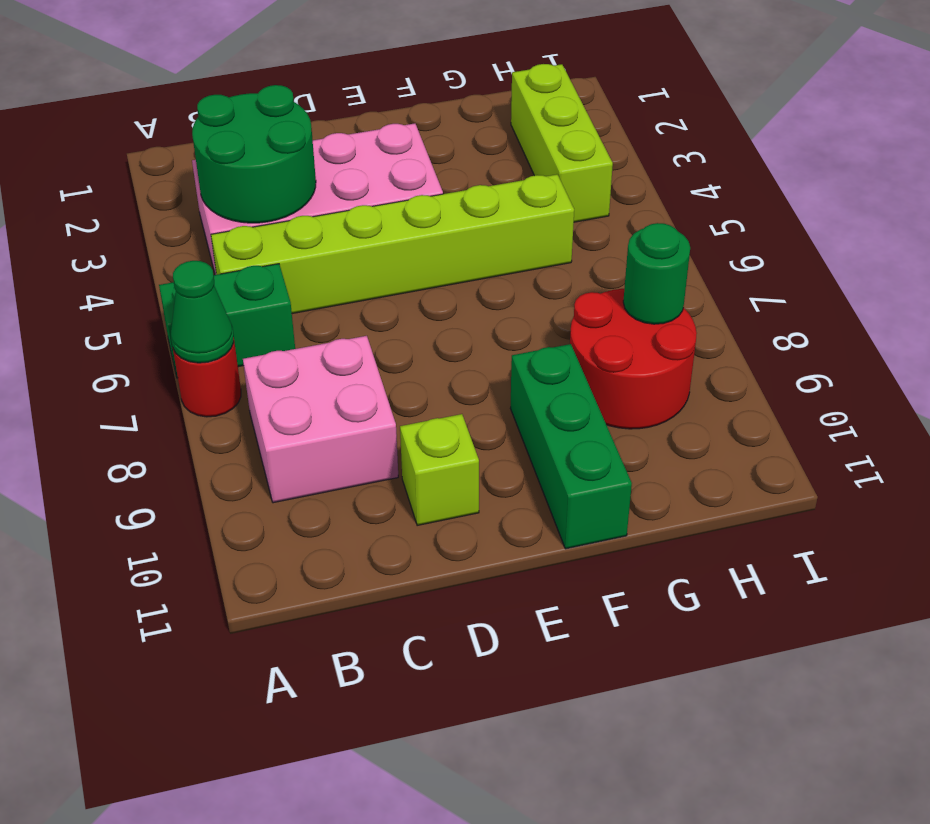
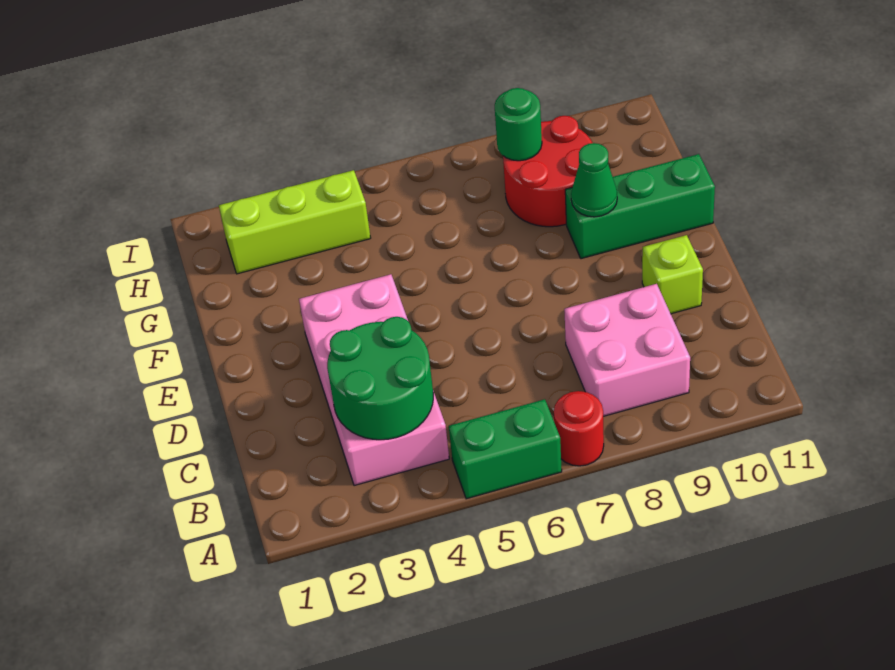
green 1x2 brick [159,264,295,378] -> green 1x2 brick turned to [449,399,562,499]
green 1x1 cone [171,261,234,363] -> green 1x1 cone moved to [571,143,617,217]
lime 1x6 brick [211,174,574,314] -> none

